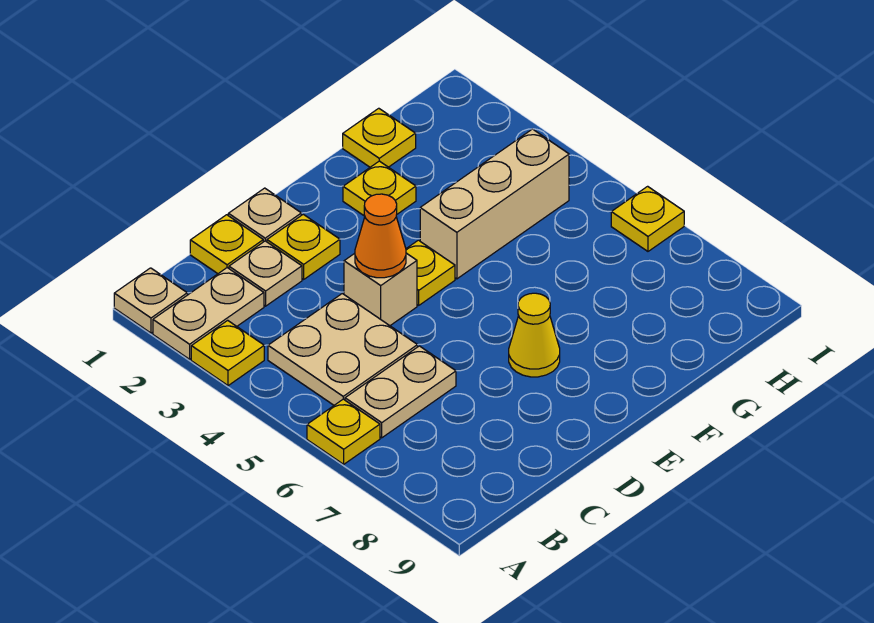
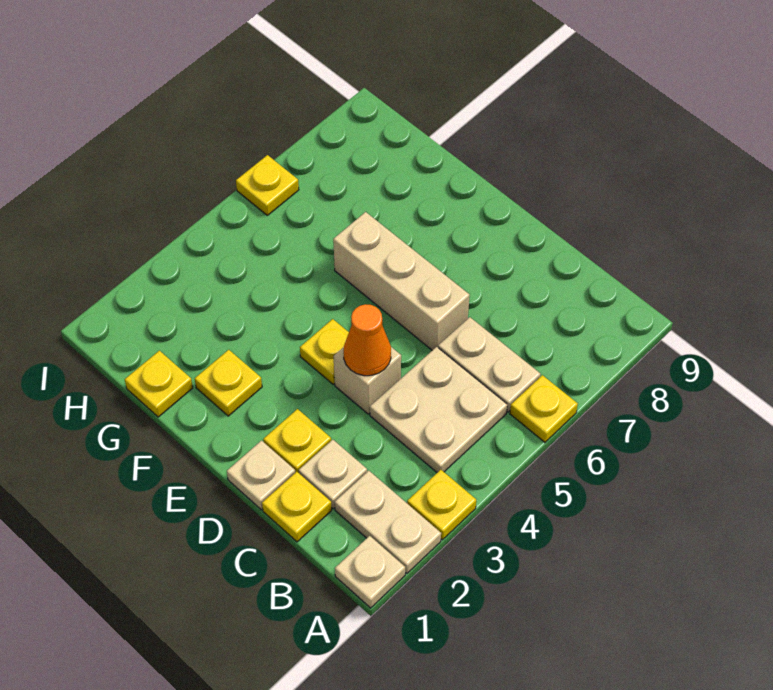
yellow 1x1 cone [509,293,560,377] -> none
tan 1x3 brick [420,129,569,279] -> tan 1x3 brick moved to [333,212,470,350]

